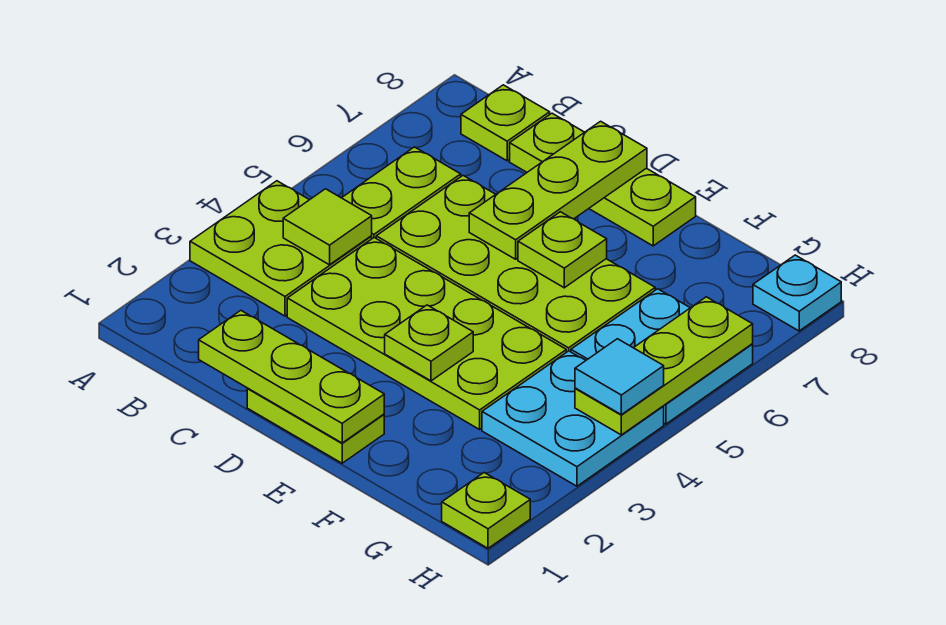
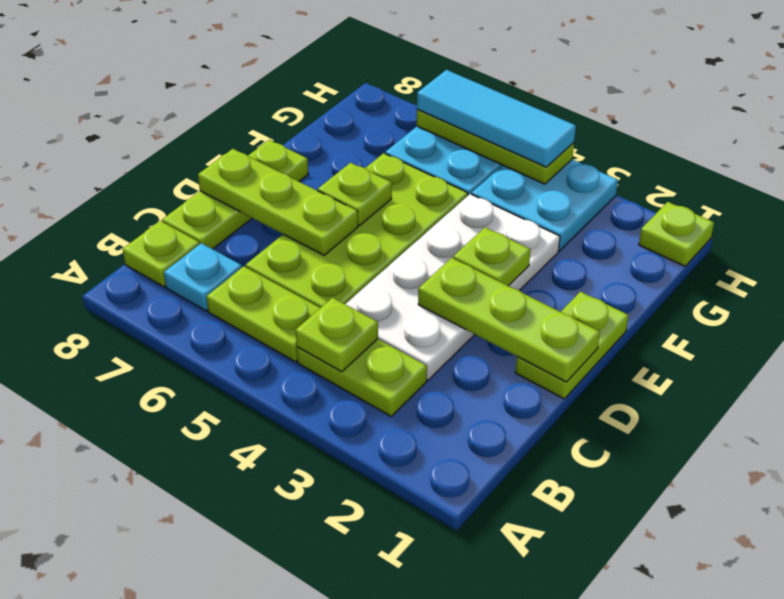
lime 2x2 plate [190,181,372,316] -> lime 1x2 plate [297,339,427,416]
lime 1x1 tile [283,189,372,265] -> lime 1x1 plate [296,298,378,372]
lime 1x3 plate [199,311,384,443] -> lime 1x3 plate turned to [418,258,600,382]
lime 2x4 plate [287,238,566,429] -> white 2x4 plate [346,194,560,380]
cyan 1x1 tile [575,339,664,415] -> cyan 1x3 tile [417,70,576,167]
cyan 1x1 plate [753,255,841,331] -> cyan 1x1 plate moved to [164,243,242,311]

